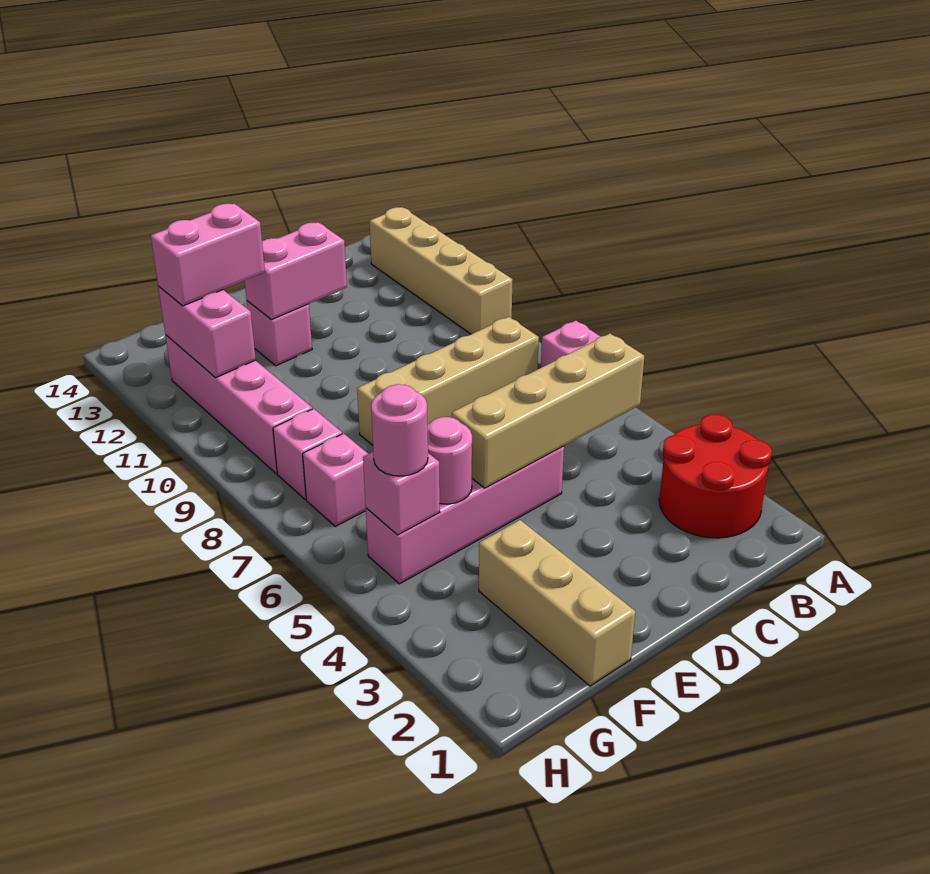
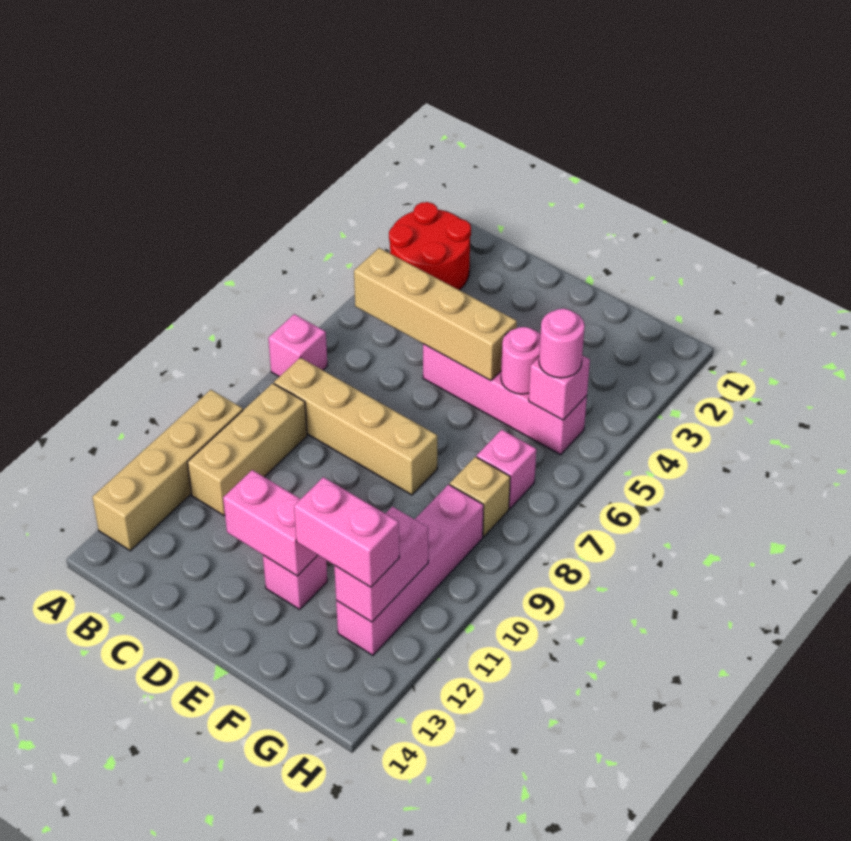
tan 1x3 brick [479,520,635,686] -> tan 1x3 brick moved to [188,383,307,515]
pink 1x1 brick [273,409,342,499] -> tan 1x1 brick [450,457,510,537]

